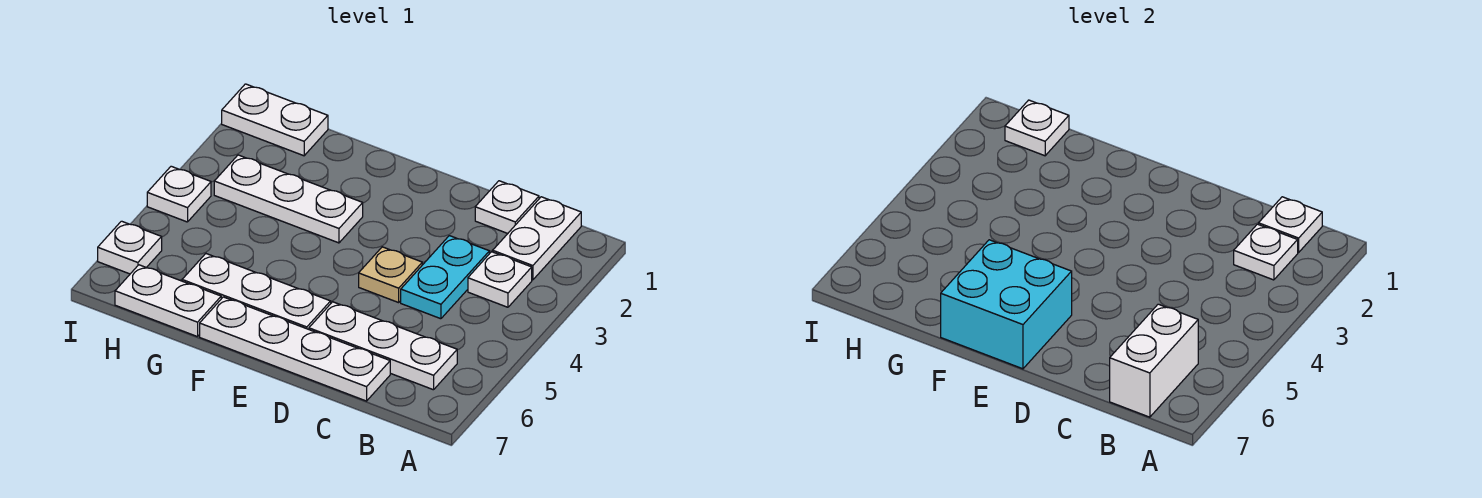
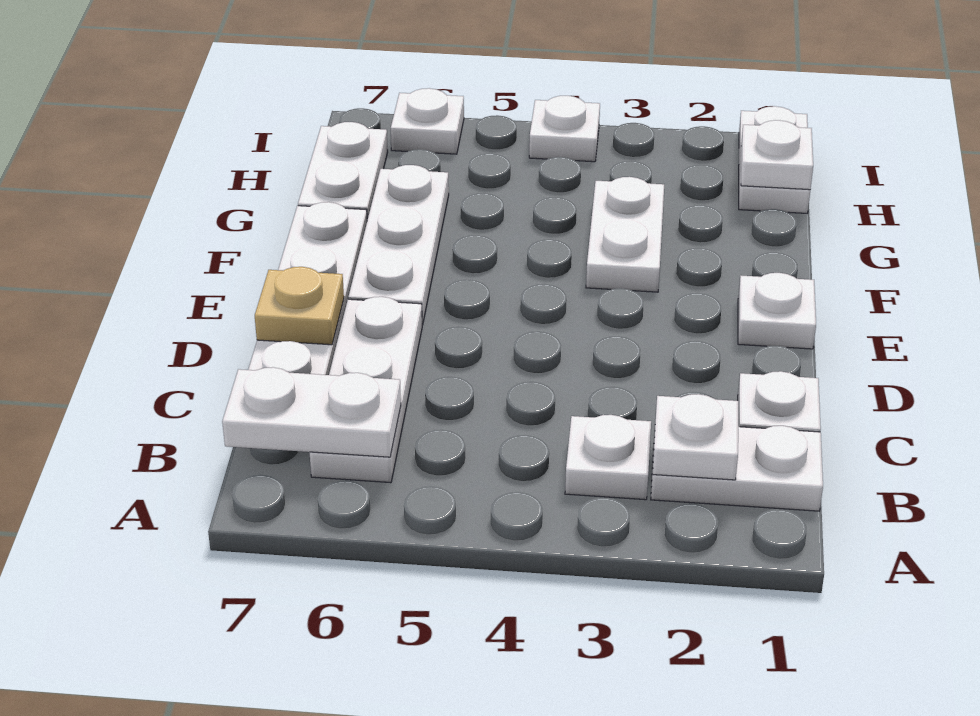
white 1x1 plate [1259,197,1322,252] -> white 1x1 plate moved to [738,273,816,349]
white 1x2 brick [1110,304,1198,417] -> white 1x2 plate [222,367,401,457]
cyan 1x2 plate [401,236,489,319] -> none
tan 1x1 plate [359,247,422,303] -> tan 1x1 plate moved to [255,267,344,345]
cyan 2x2 brick [941,240,1072,369] -> none
white 1x3 plate [214,155,363,243] -> white 1x2 plate [586,177,664,292]

